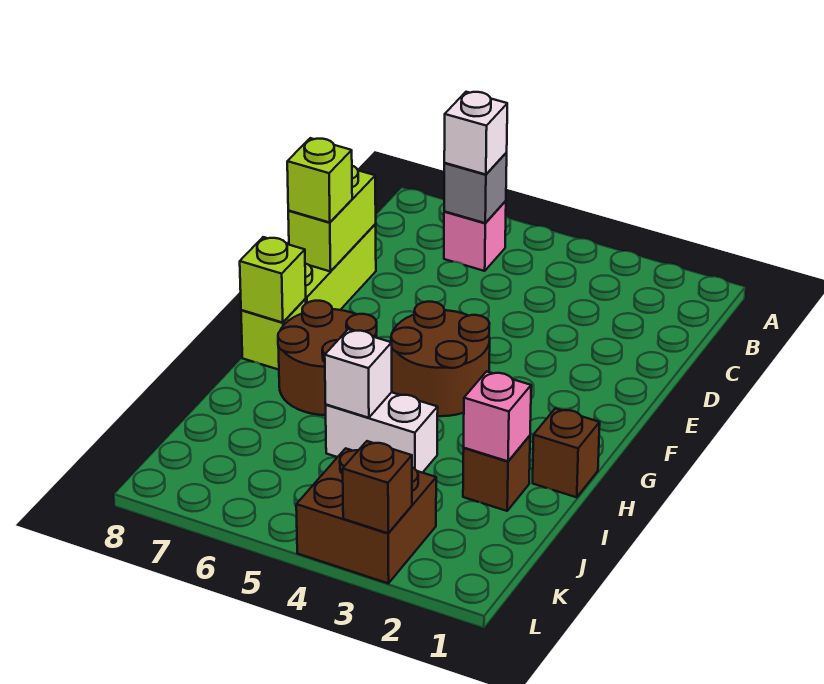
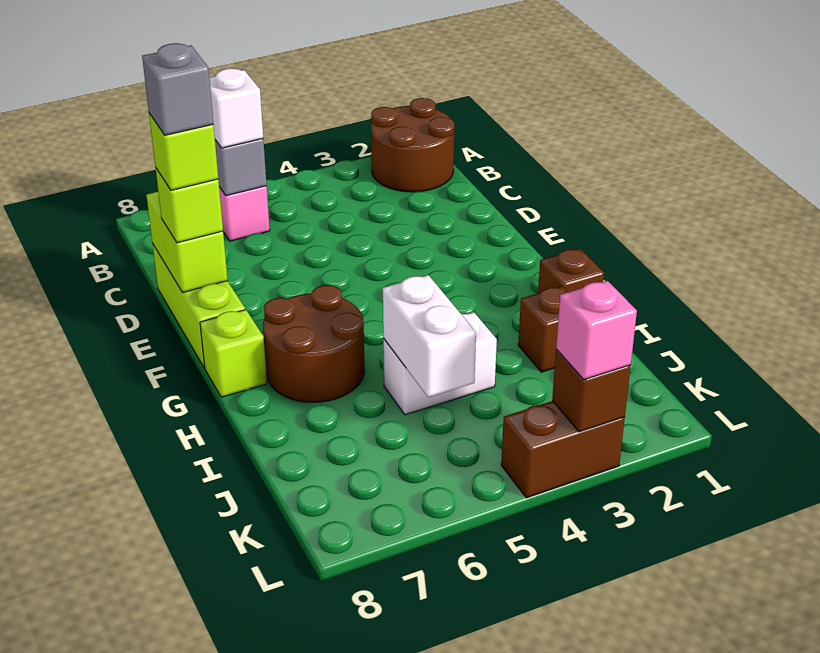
none -> grey 1x1 brick [142,43,213,135]
brown 2x2 round brick [391,302,490,416] -> brown 2x2 round brick moved to [371,98,454,192]
lime 1x1 brick [240,237,306,322] -> lime 1x1 brick moved to [149,113,218,190]
pink 1x1 brick [464,371,531,461] -> pink 1x1 brick moved to [556,281,637,380]
white 1x1 brick [325,329,392,418] -> white 1x2 brick [383,275,476,397]
brown 2x2 brick [296,448,436,583] -> brown 1x2 brick [501,401,625,498]

